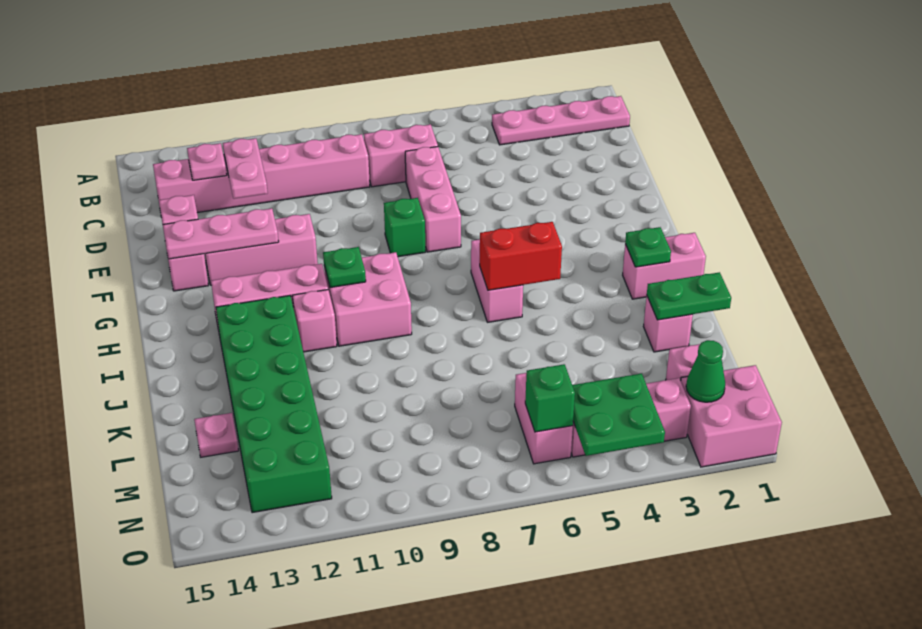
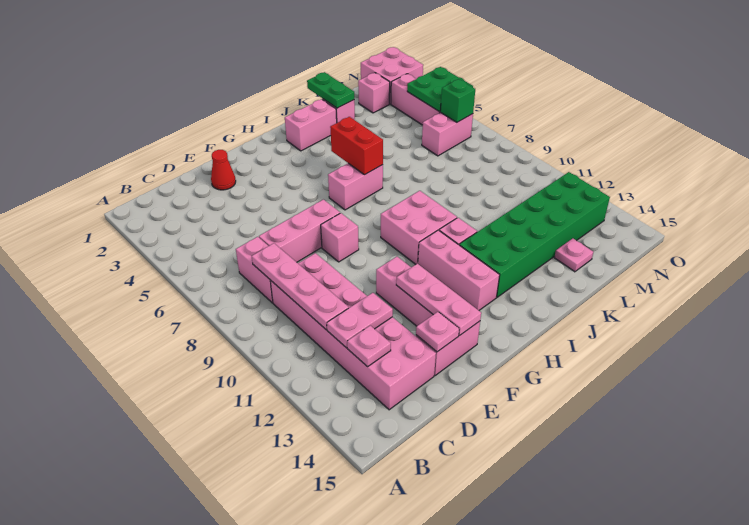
pink 1x4 plate [492,96,630,145] -> pink 1x4 plate moved to [252,243,349,330]
pink 1x6 brick [153,134,370,213] -> pink 2x6 brick [270,253,436,410]
none -> red 1x1 cone [211,150,236,190]
green 1x1 brick [384,198,426,257] -> pink 1x1 brick [321,213,359,262]
green 1x1 plate [323,247,366,288] -> none
pink 1x2 brick [623,233,706,299] -> pink 1x2 brick turned to [285,99,337,151]
green 1x1 plate [625,227,671,267] -> none
green 1x1 cone [686,340,725,402] -> none

